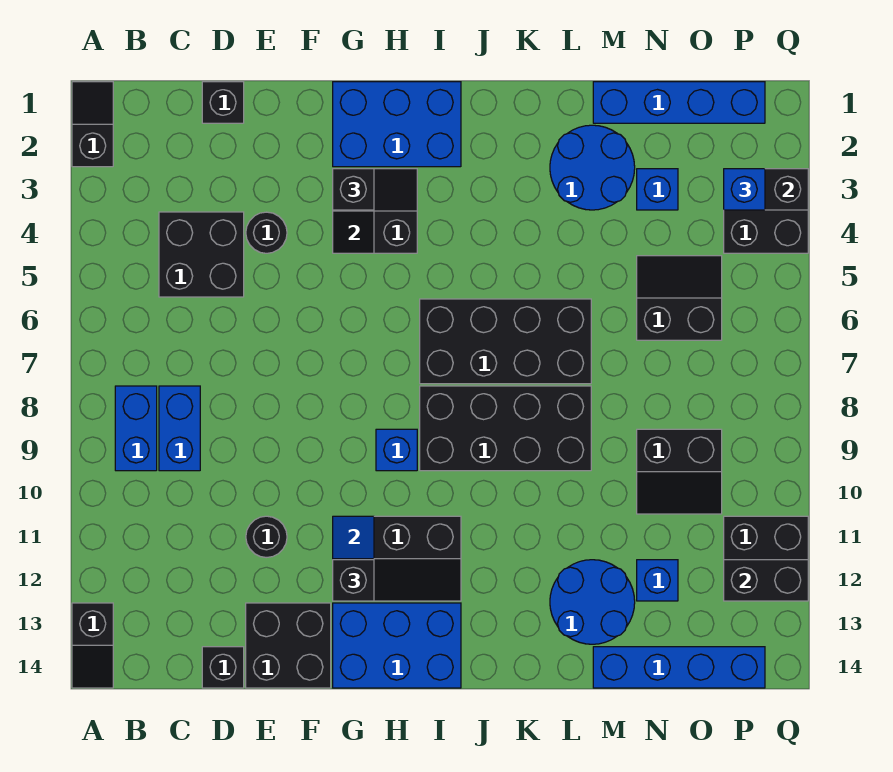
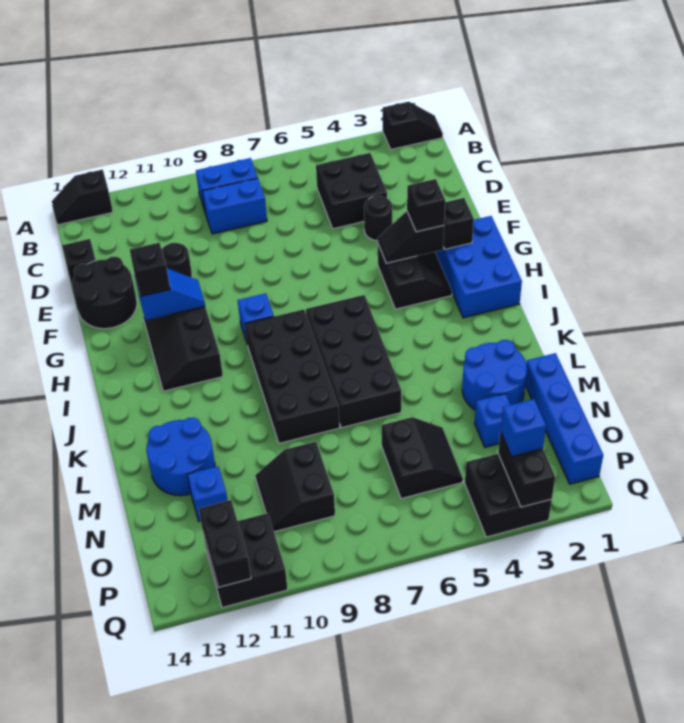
black 1x1 brick [202,82,244,123] -> black 1x1 brick moved to [443,198,474,249]
black 2x2 brick [246,603,331,688] -> black 2x2 round brick [72,257,137,329]
blue 2x3 brick [333,603,461,688] -> none
blue 1x4 brick [593,647,765,688] -> none

